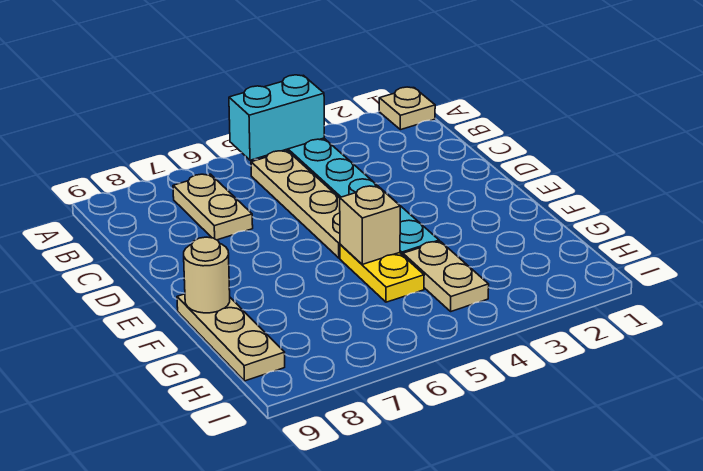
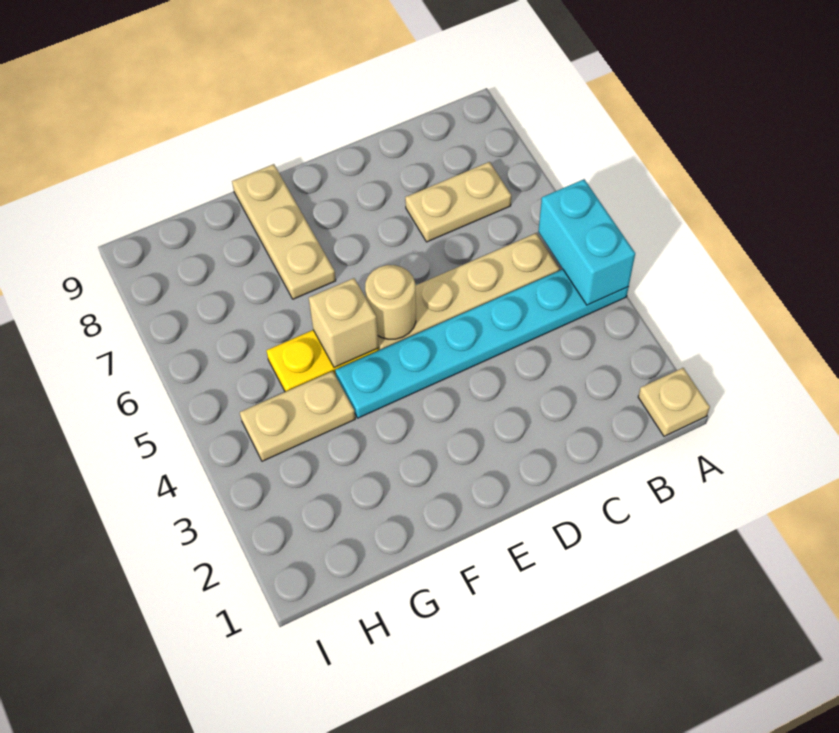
tan 1x3 plate [177,294,285,381] -> tan 1x3 plate turned to [232,164,336,299]
tan 1x1 round brick [184,237,230,313] -> tan 1x1 round brick moved to [365,265,416,339]

